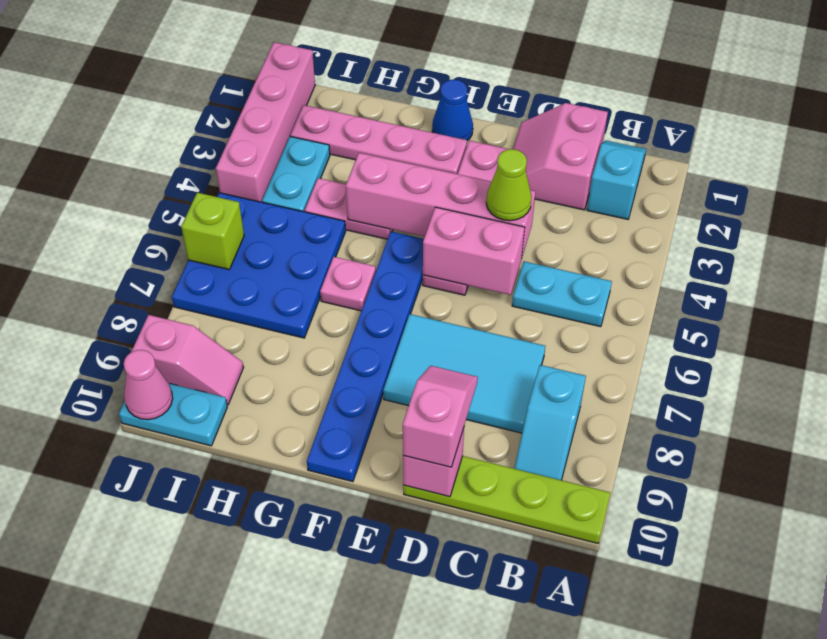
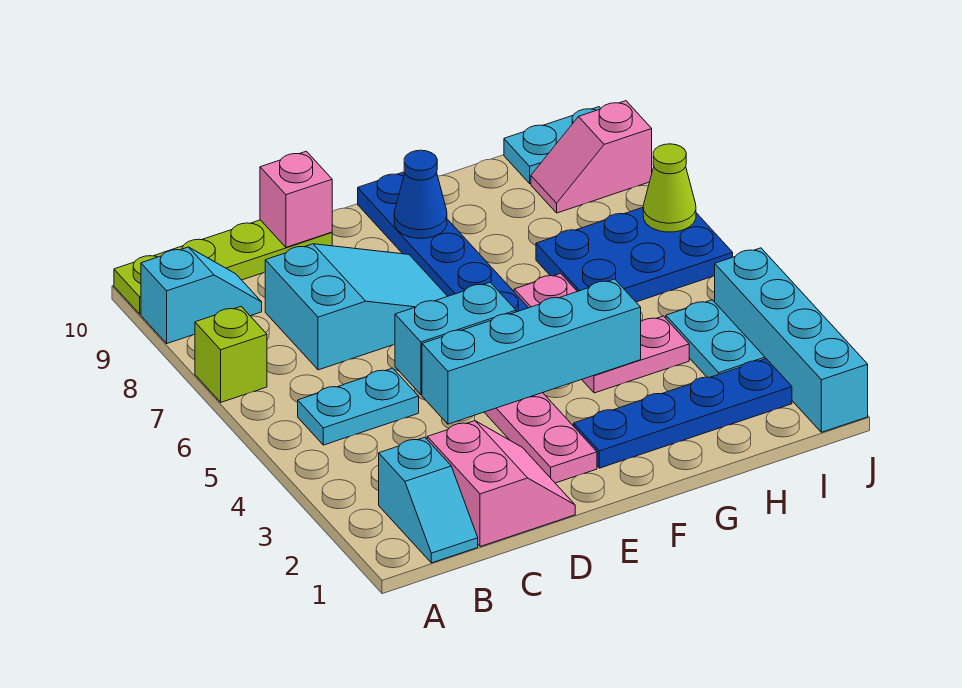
cyan 1x2 slope [514,365,586,480] -> cyan 1x2 slope turned to [141,247,262,343]
cyan 2x3 tile [383,314,545,433] -> cyan 2x3 slope [265,244,447,370]
pink 1x4 brick [346,153,535,257] -> cyan 1x4 brick [422,279,641,424]
lime 1x1 cone [486,149,532,221] -> lime 1x1 cone moved to [643,144,696,232]
pink 1x2 brick [423,207,525,295] -> cyan 1x2 brick [395,282,516,395]
pink 1x2 slope [403,366,478,467] -> none
blue 1x1 cone [432,79,473,141] -> blue 1x1 cone moved to [394,150,447,238]
pink 1x4 plate [290,105,467,174] -> blue 1x4 plate [574,359,792,468]
blue 3x3 plate [172,193,346,338] -> blue 2x3 plate [536,208,733,302]
pink 1x4 brick [216,42,315,202] -> cyan 1x4 brick [715,248,868,432]
lime 1x1 brick [181,193,244,269] -> lime 1x1 brick moved to [195,307,267,402]
pink 1x1 cone [124,350,173,420] -> none

